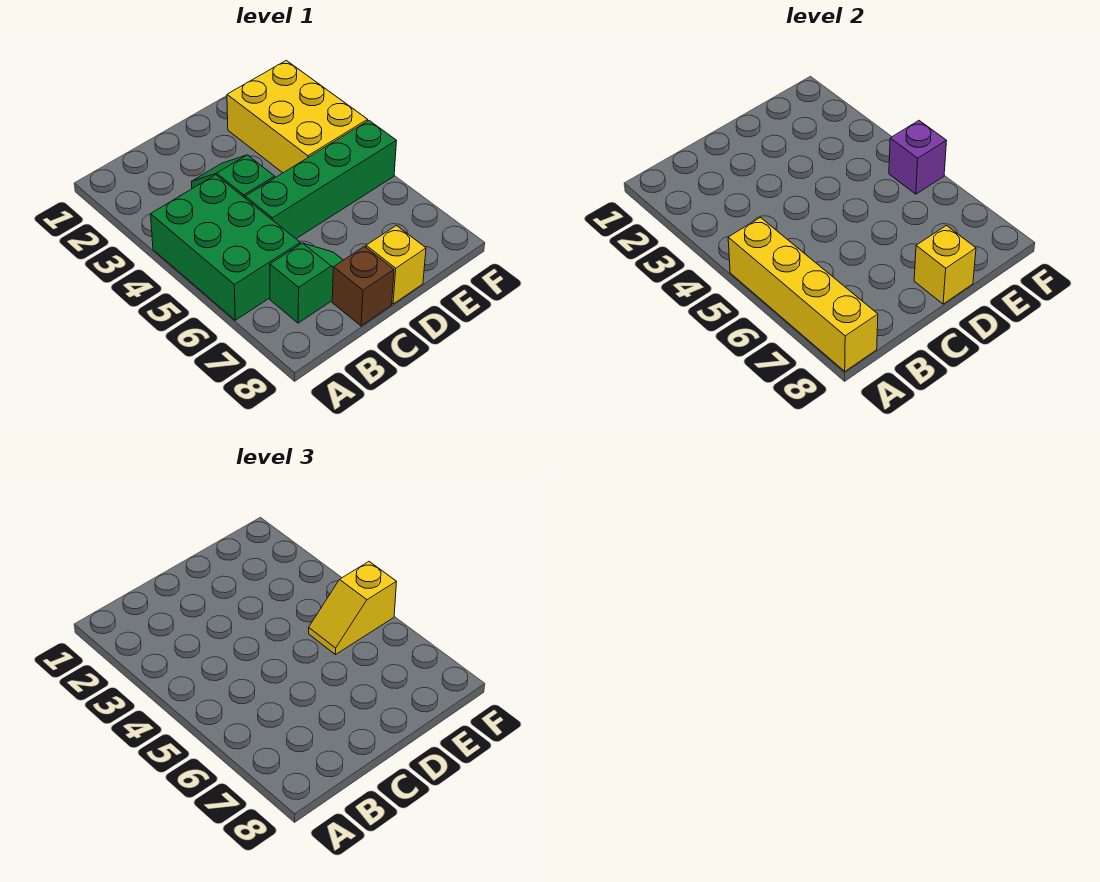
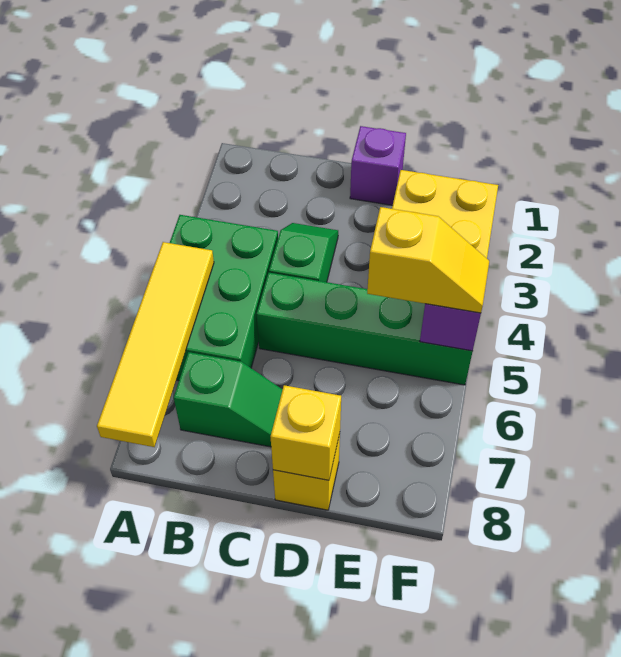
yellow 1x4 brick [728,218,878,371] -> yellow 1x4 tile [97,242,214,447]
brown 1x1 brick [332,247,394,326] -> none
none -> purple 1x1 brick [350,126,406,205]
yellow 1x2 slope [309,562,396,655] -> yellow 1x2 slope turned to [367,207,489,313]

